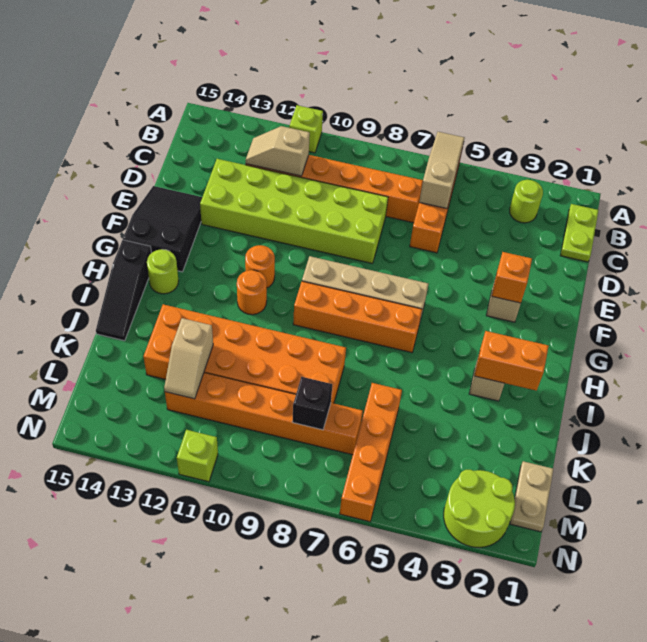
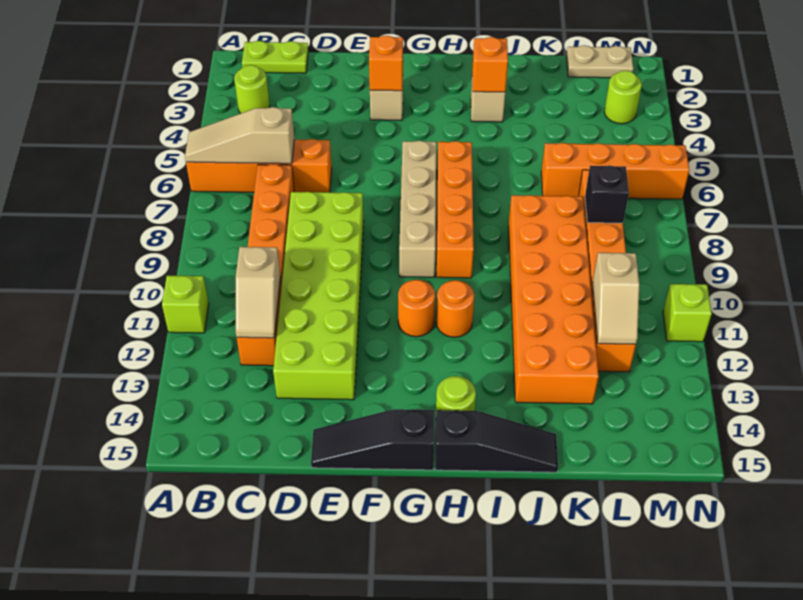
black 2x3 slope [123,186,202,272] -> black 1x3 slope [311,409,434,470]
orange 1x2 brick [474,331,549,391] -> orange 1x1 brick [472,37,508,92]
tan 1x2 slope [164,318,213,399] -> tan 1x2 slope turned to [593,253,639,344]
lime 2x2 round brick [444,470,515,548] -> lime 1x1 round brick [604,71,642,124]

